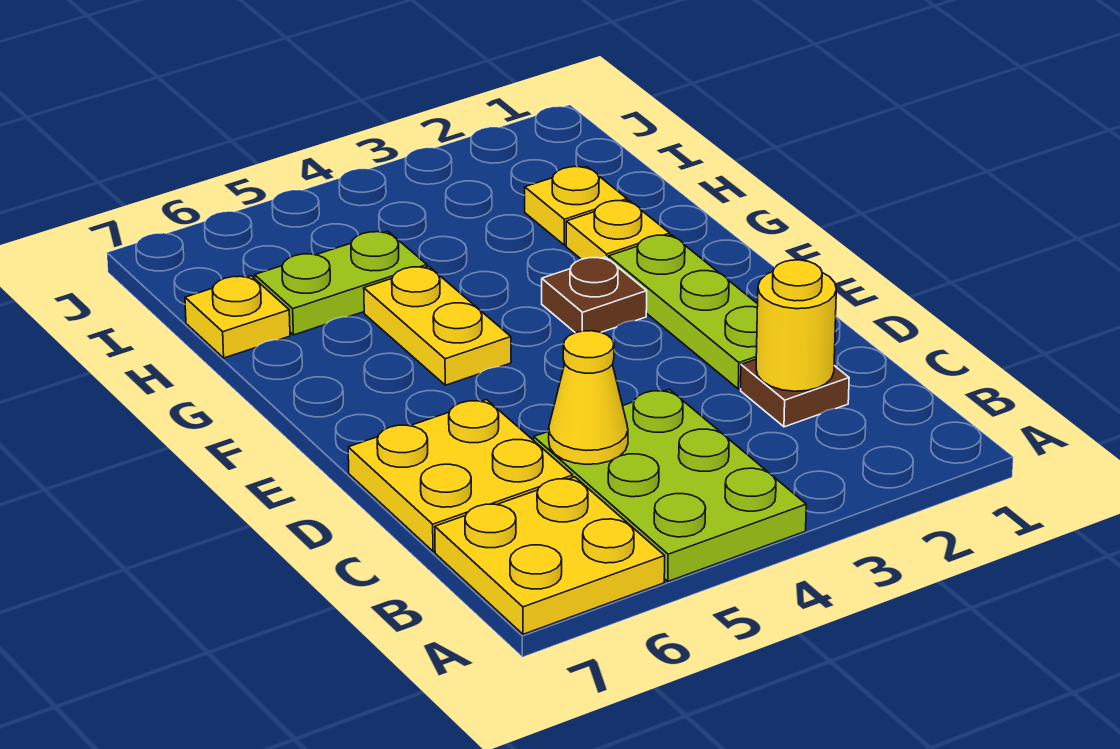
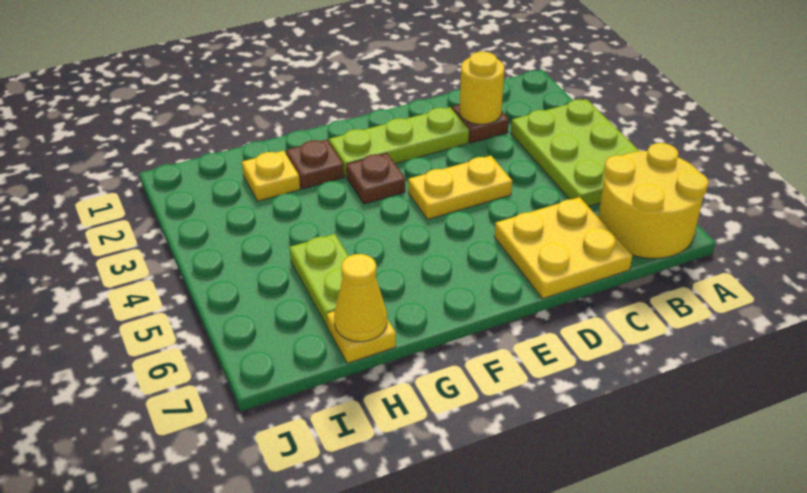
lime 2x3 plate [534,389,806,581] -> lime 2x3 plate turned to [511,99,639,207]
yellow 2x2 plate [435,477,665,634] -> yellow 2x2 round brick [598,143,708,258]
yellow 1x1 cone [549,331,628,464] -> yellow 1x1 cone moved to [334,254,387,342]
yellow 1x2 plate [364,266,511,385] -> yellow 1x2 plate moved to [408,156,512,219]
yellow 1x1 plate [566,201,670,259] -> brown 1x1 plate [286,139,344,189]

